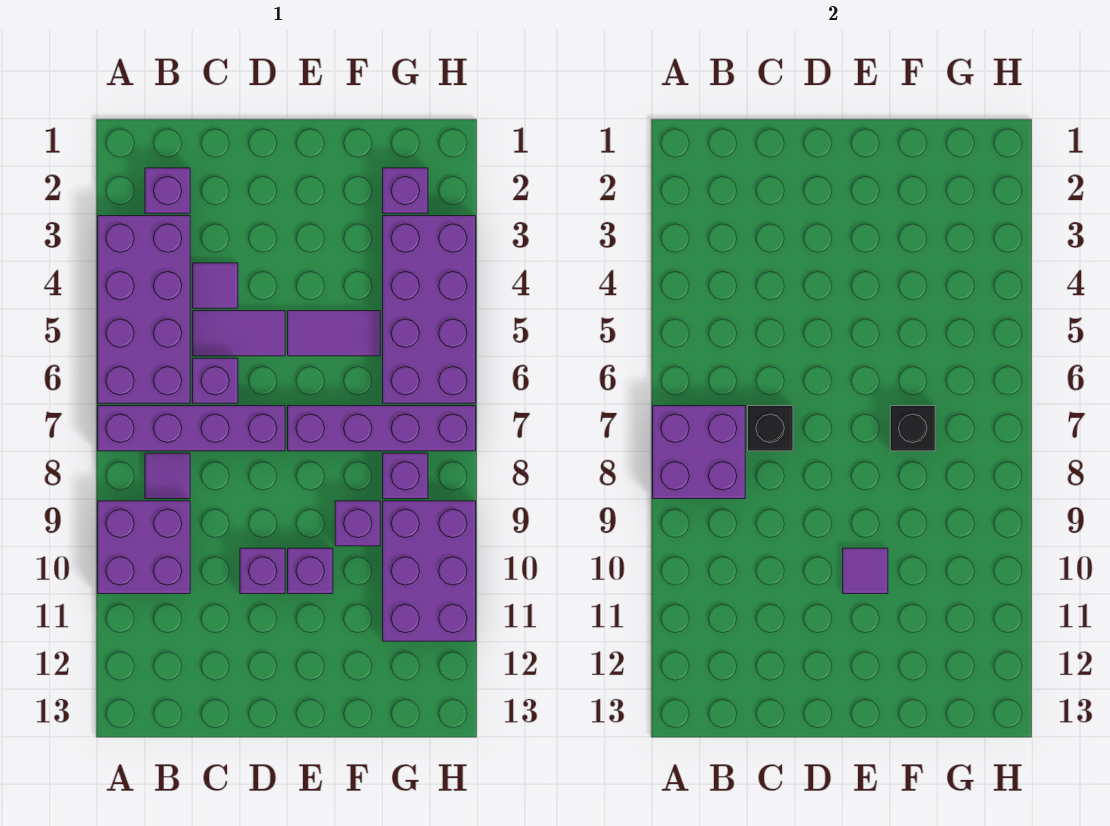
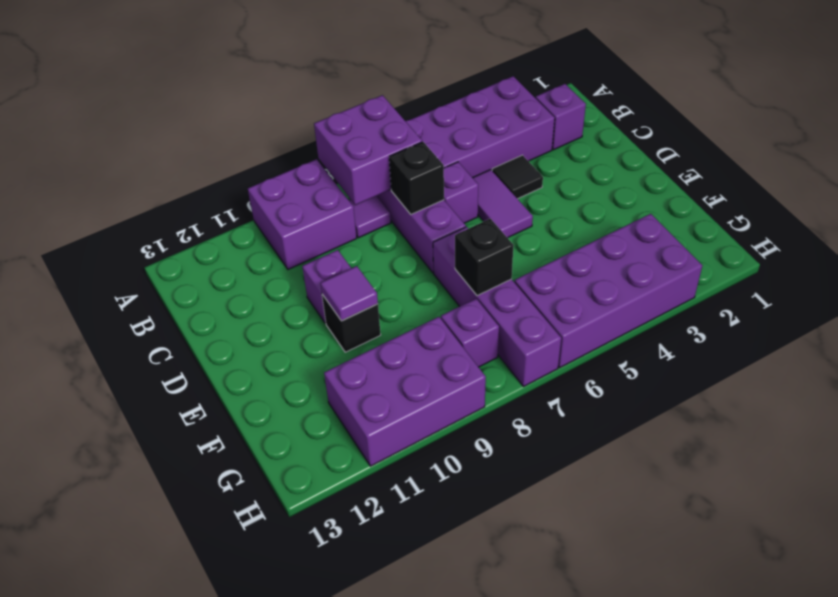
purple 1x1 tile [193,263,238,308] -> black 1x1 tile [492,155,543,199]
purple 1x2 tile [288,311,380,356] -> none
purple 1x1 brick [288,548,333,594] -> black 1x1 brick [322,294,381,352]
purple 1x1 brick [335,501,380,546] -> none
purple 1x1 brick [383,168,428,213] -> none

